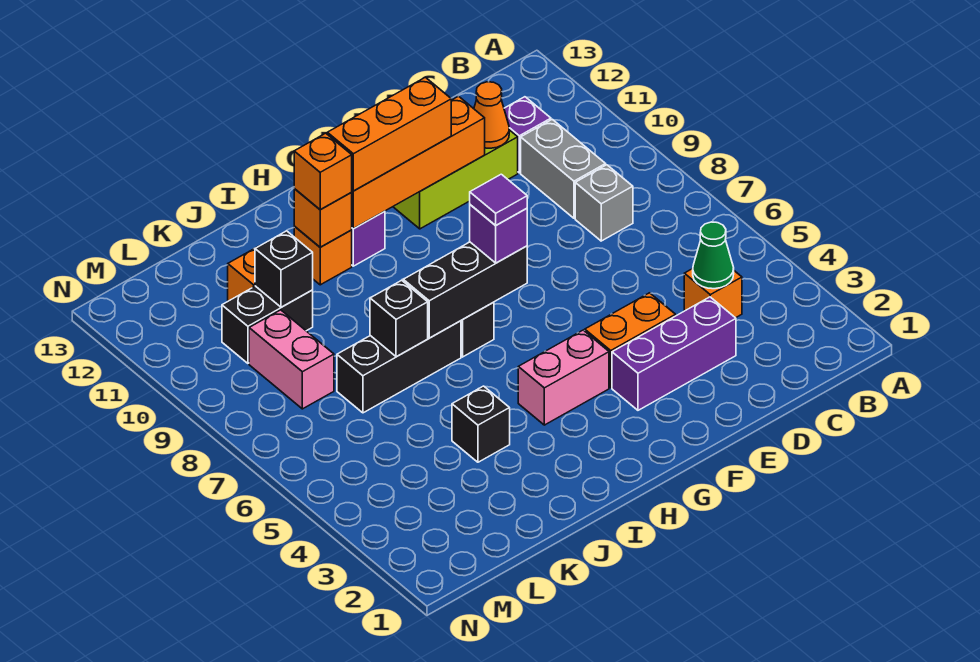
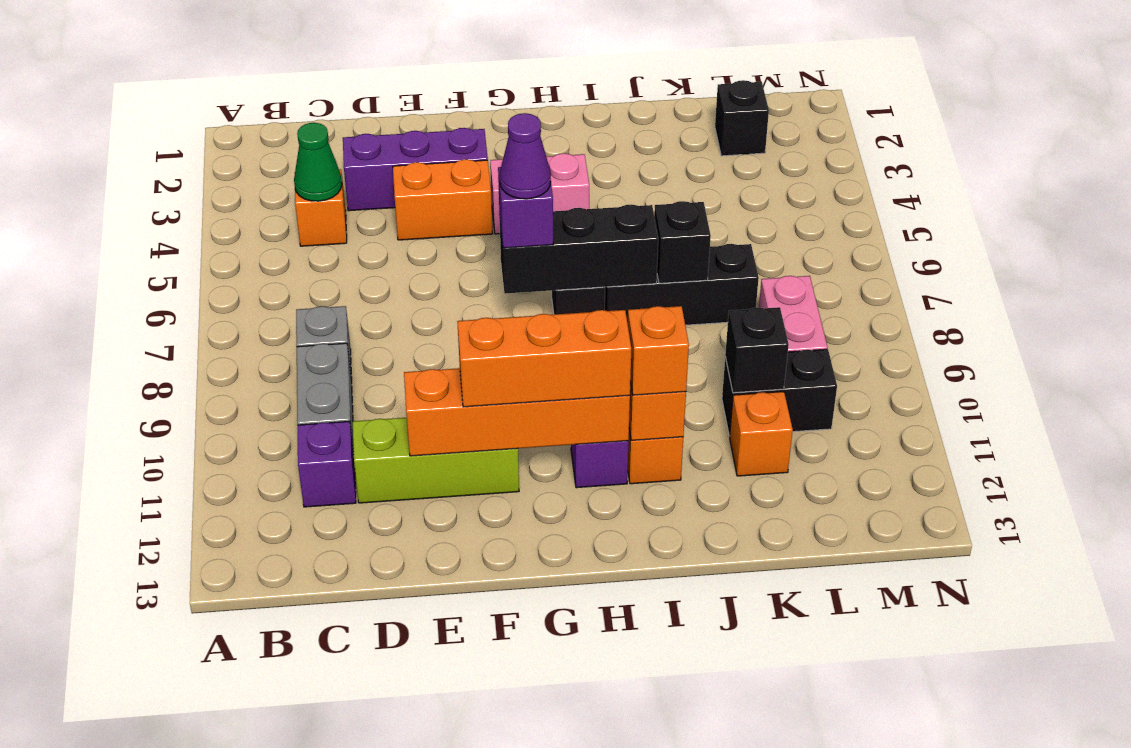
orange 1x1 cone [474,82,509,148] -> none
purple 1x1 tile [470,174,527,225] -> purple 1x1 cone [500,113,551,199]
black 1x1 brick [452,386,510,462] -> black 1x1 brick moved to [715,80,769,156]

